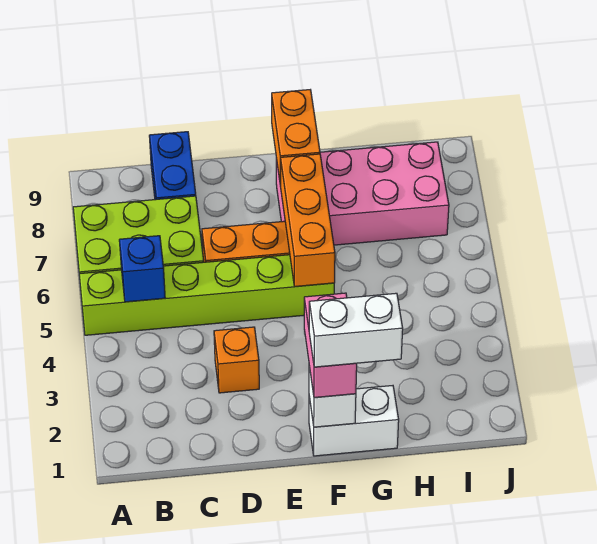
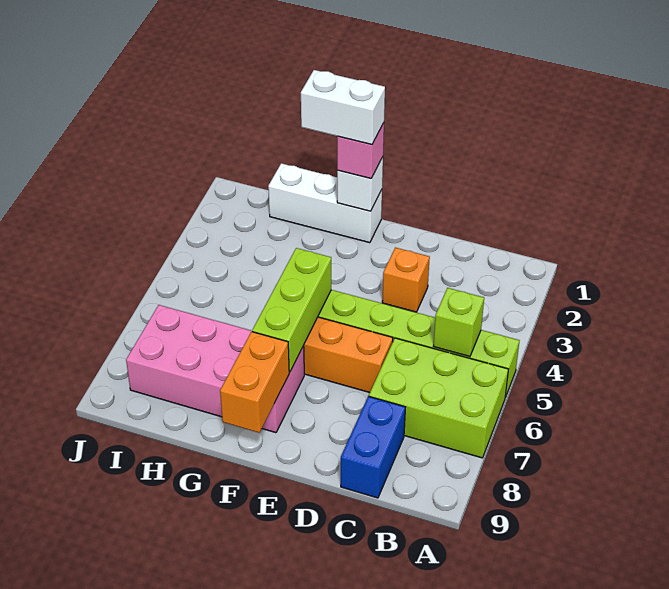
blue 1x1 brick [119,236,165,302] -> lime 1x1 brick [434,288,484,357]
white 1x2 brick [309,386,399,456] -> white 1x3 brick [268,163,382,243]
pink 1x2 brick [304,293,357,398] -> pink 1x1 brick [337,123,384,179]
orange 1x3 brick [280,154,335,287] -> lime 1x3 brick [252,248,331,372]

